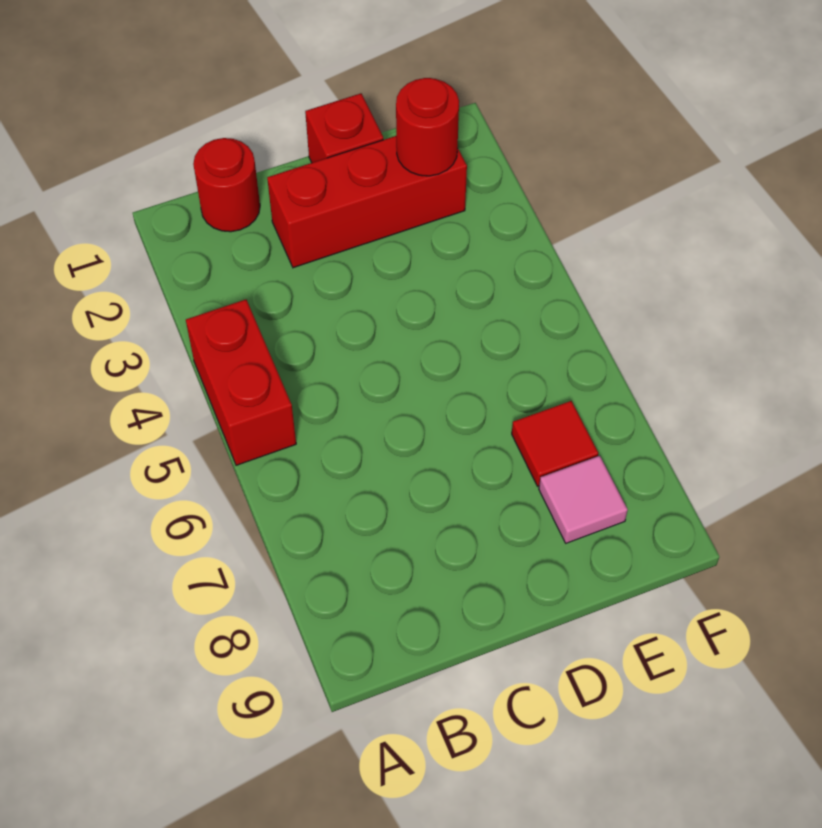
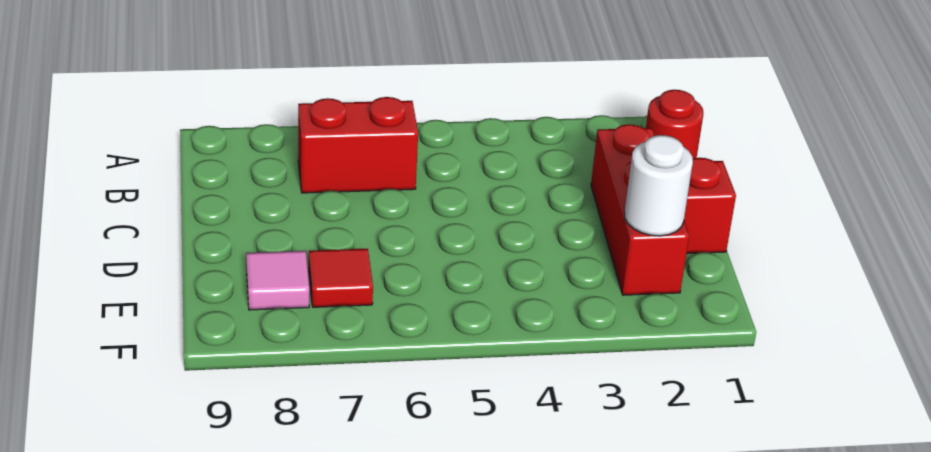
red 1x2 brick [186,299,296,465] -> red 1x2 brick moved to [298,97,418,193]
red 1x1 round brick [396,78,459,176] -> white 1x1 round brick [625,135,693,236]

